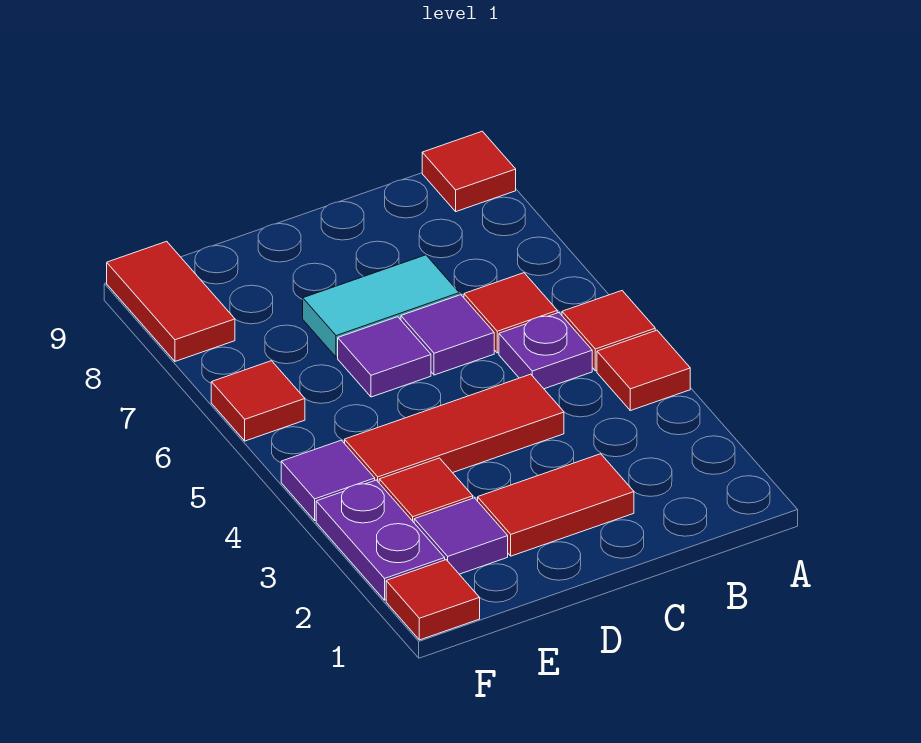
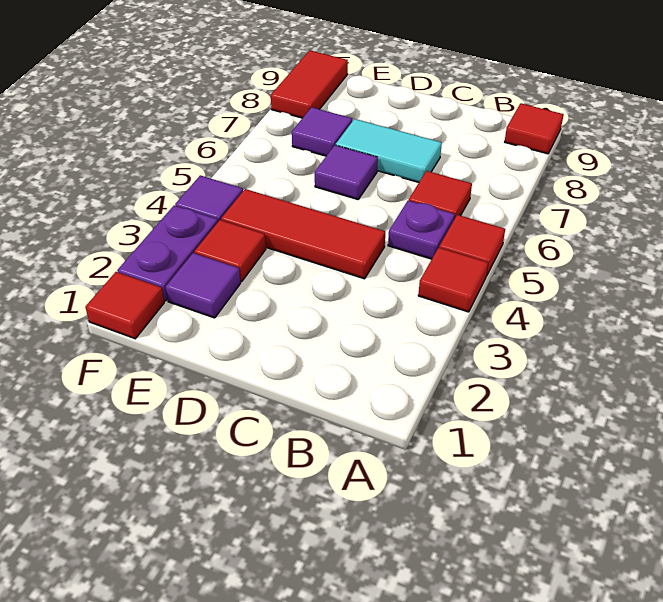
red 1x2 tile [478,454,634,556] -> none
purple 1x1 tile [401,295,494,375] -> purple 1x1 tile moved to [292,107,352,156]
red 1x1 tile [211,361,305,441] -> none

